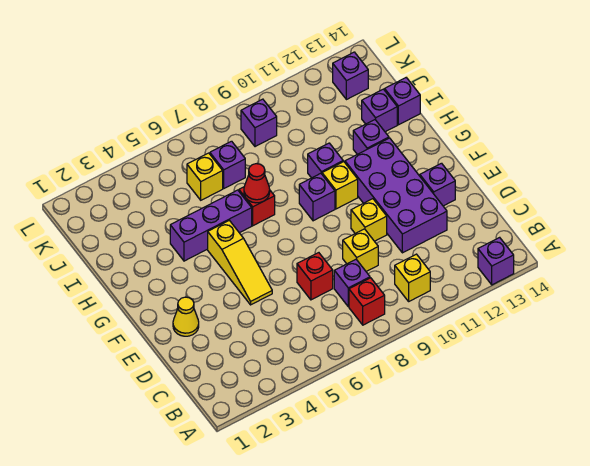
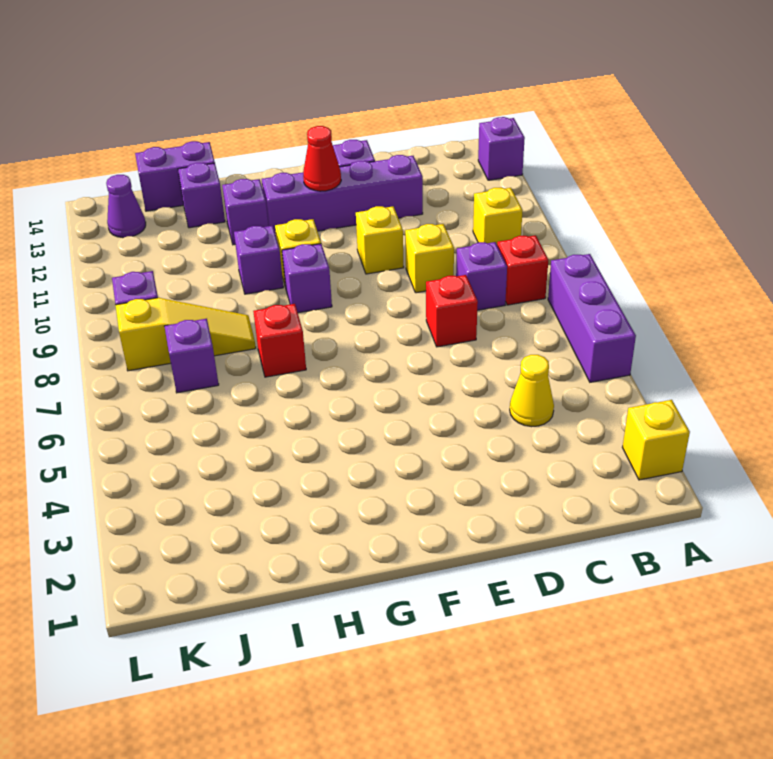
purple 2x4 brick [345,138,447,253] -> purple 1x4 brick [262,155,423,234]
yellow 1x1 cone [173,297,199,336] -> yellow 1x1 cone moved to [510,355,554,427]
yellow 1x3 slope [208,220,272,305] -> yellow 1x3 slope moved to [116,298,256,371]
purple 1x3 brick [170,190,252,261] -> purple 1x3 brick moved to [548,254,636,382]
red 1x1 cone [244,164,270,203] -> red 1x1 cone moved to [303,126,341,191]
purple 1x1 brick [385,78,420,125] -> purple 1x2 brick [135,141,215,211]
yellow 1x1 brick [187,153,223,200] -> yellow 1x1 brick moved to [622,400,690,480]
purple 1x1 brick [333,52,368,100] -> purple 1x1 cone [106,175,146,238]

